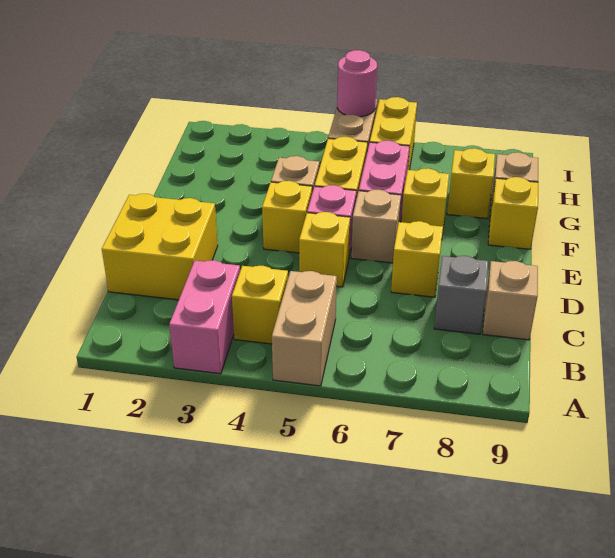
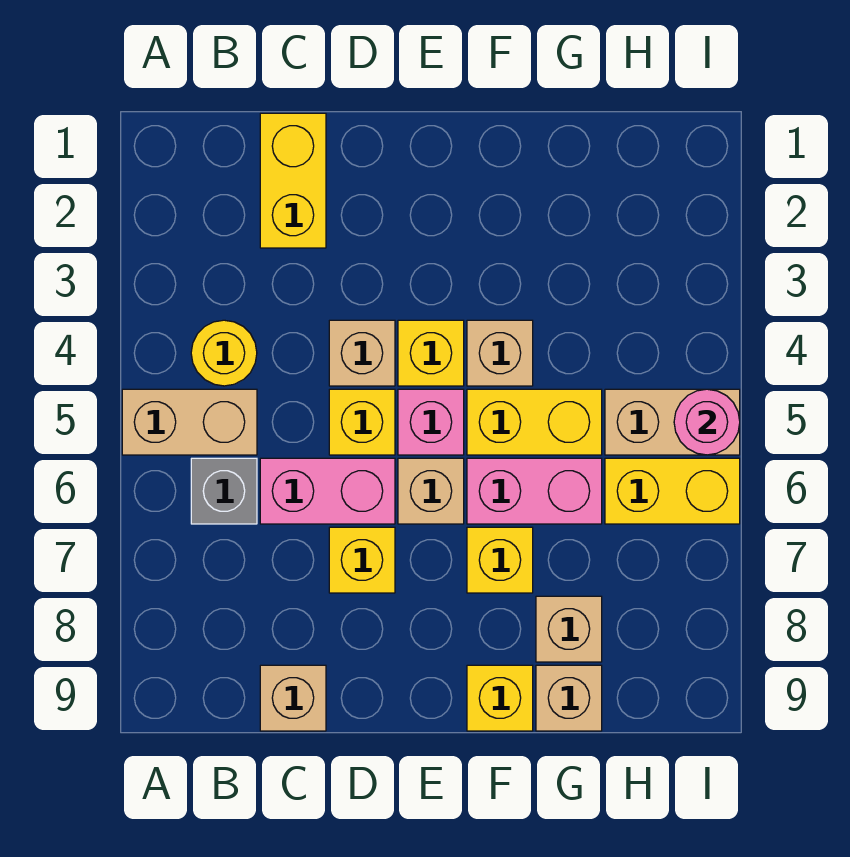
pink 1x2 brick [169,260,240,374] -> pink 1x2 brick moved to [260,458,395,524]
yellow 1x1 brick [232,266,288,344] -> yellow 1x1 round brick [191,320,257,386]
yellow 2x2 brick [102,194,218,300] -> yellow 1x2 brick [260,113,326,248]
grey 1x1 brick [434,256,488,334] -> grey 1x1 brick moved to [191,458,257,524]
none -> tan 1x1 brick [329,320,395,386]
yellow 1x1 brick [447,148,495,219] -> tan 1x1 brick [536,596,602,662]

